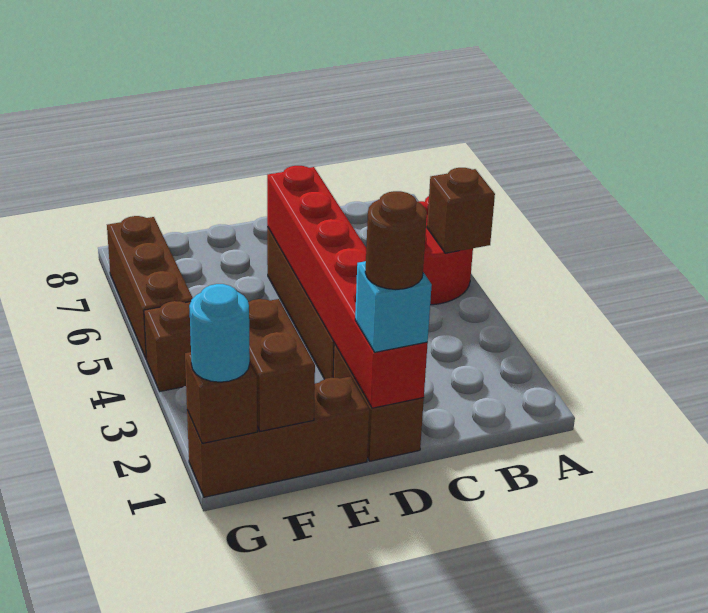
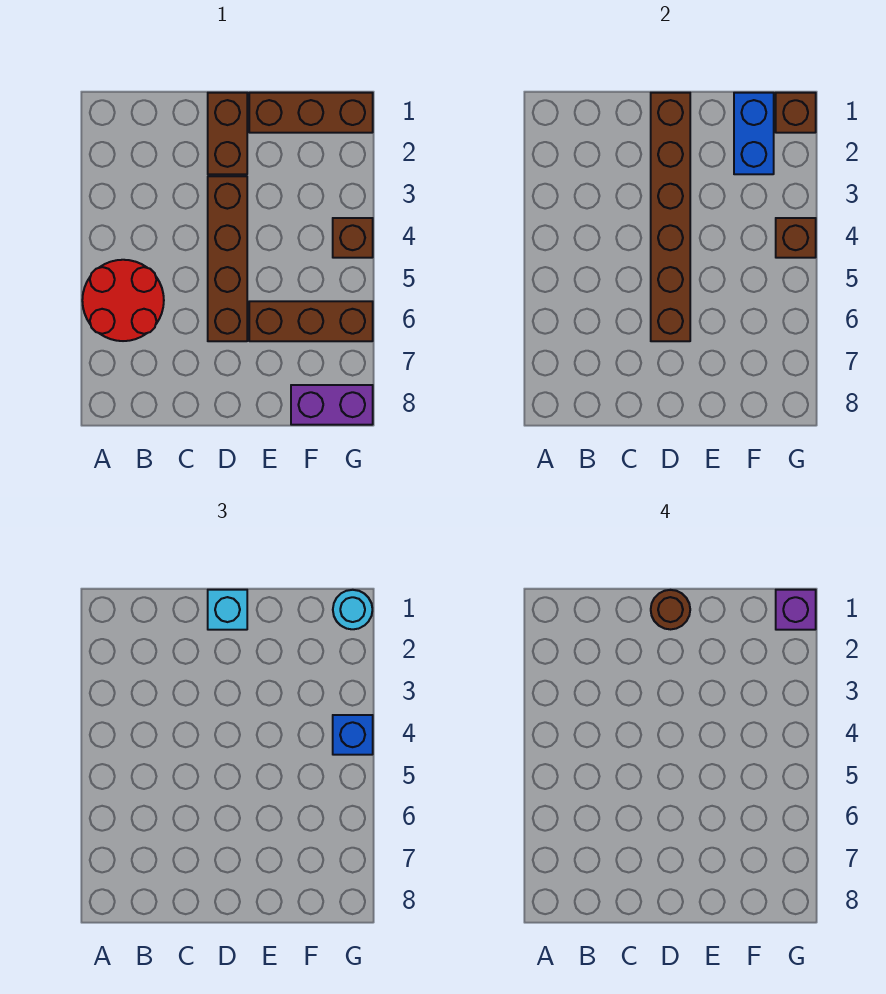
brown 1x1 brick [427,168,495,253] -> brown 1x1 brick moved to [776,218,816,258]
red 1x6 brick [267,166,428,408] -> brown 1x6 brick [651,93,690,341]
brown 1x2 brick [248,299,315,431] -> blue 1x2 brick [734,93,774,174]
none -> purple 1x2 brick [291,385,373,425]
none -> purple 1x1 brick [776,590,816,630]
none -> blue 1x1 brick [333,715,373,755]
brown 1x3 brick [107,216,193,360] -> brown 1x3 brick turned to [249,301,373,341]

